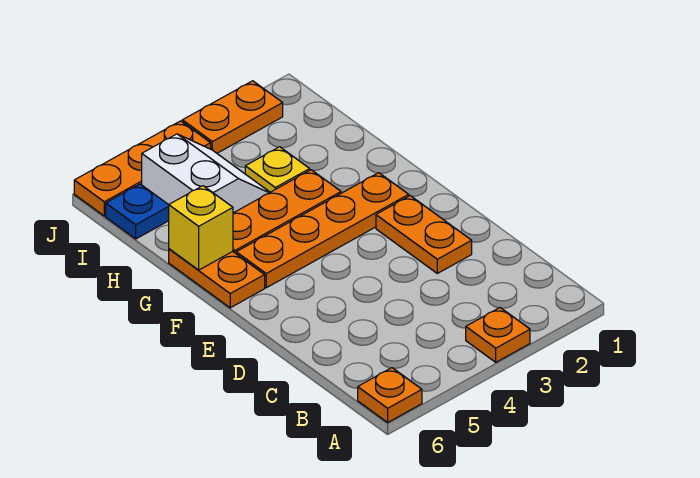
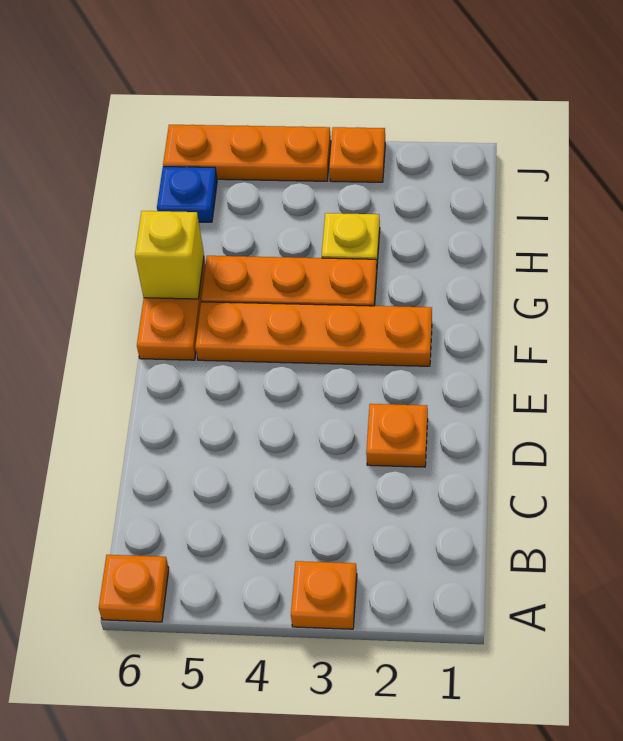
orange 1x2 plate [376,196,472,273] -> orange 1x1 plate [366,404,428,467]
white 2x2 slope [142,134,270,213] -> none
orange 1x2 plate [182,81,283,153] -> orange 1x1 plate [329,127,385,182]

